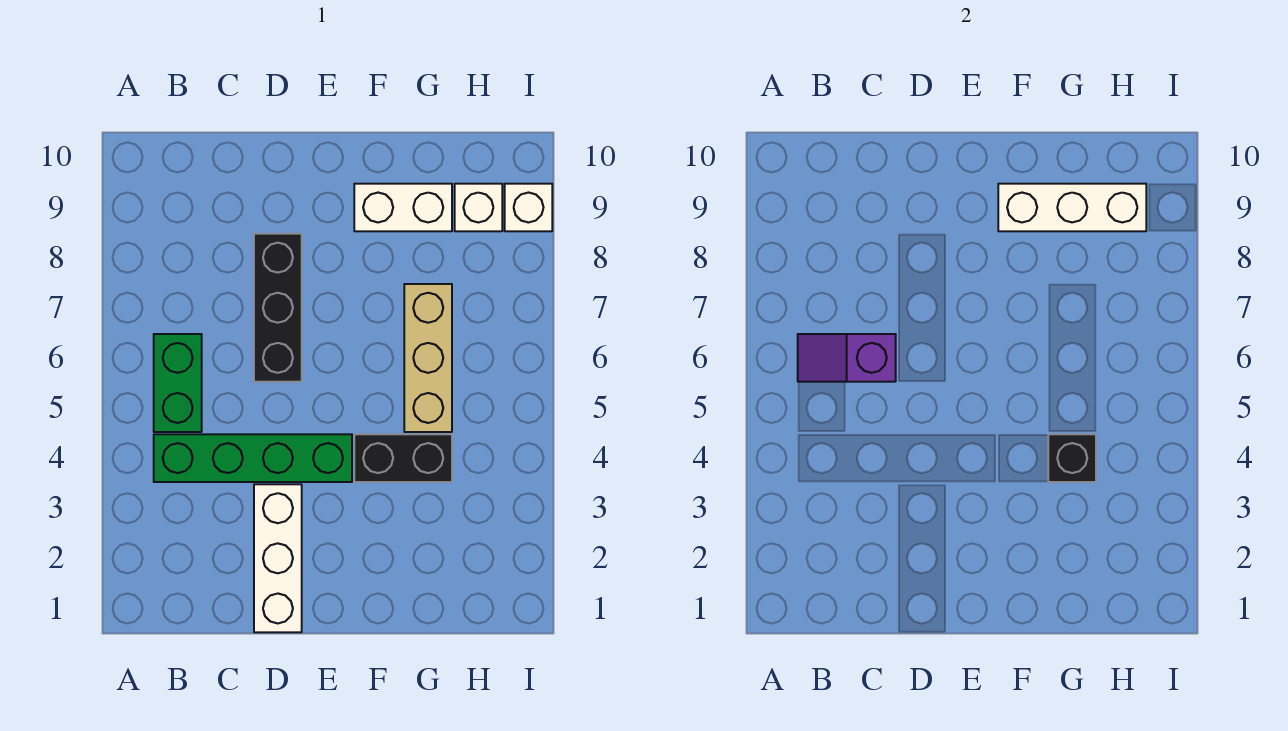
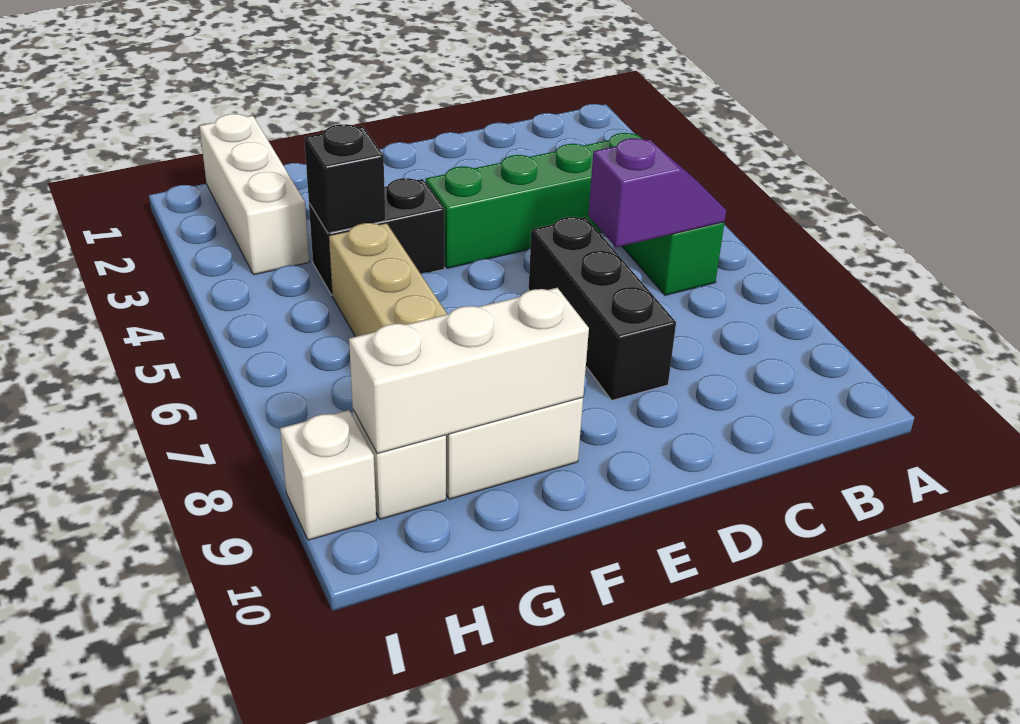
white 1x3 brick [254,484,302,632] -> white 1x3 brick moved to [199,114,309,275]

